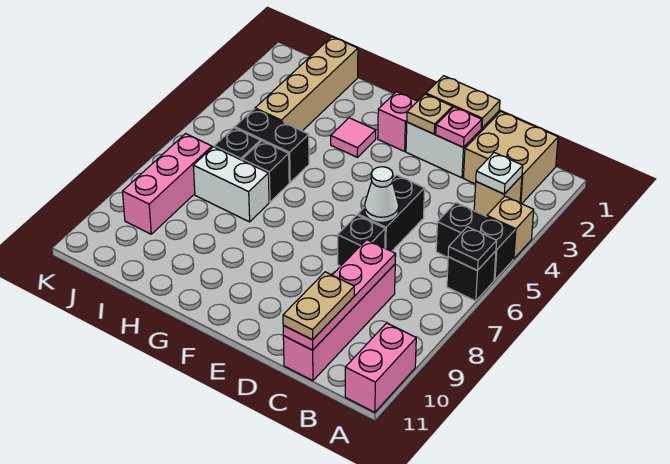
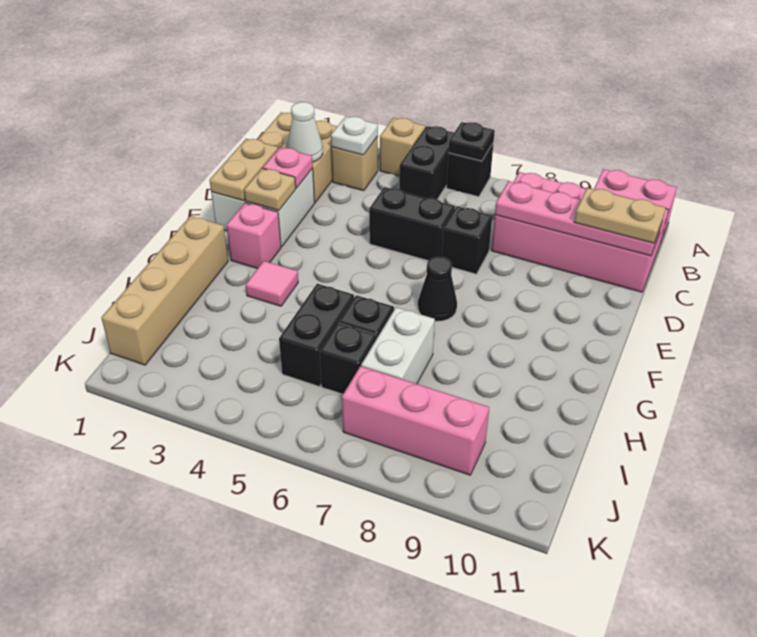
pink 1x4 brick [283,264,395,381] -> pink 2x4 brick [491,172,669,292]
white 1x1 cone [365,167,399,222] -> white 1x1 cone moved to [287,102,323,162]
none -> black 1x1 cone [418,257,457,321]
tan 1x4 brick [255,37,358,131] -> tan 1x4 brick turned to [101,216,228,365]

